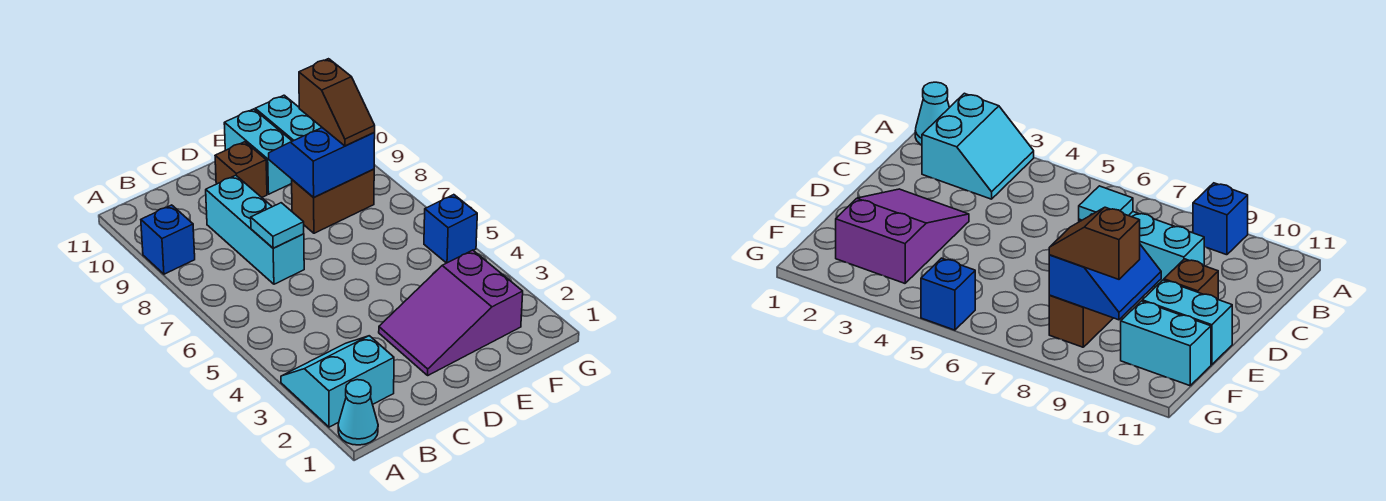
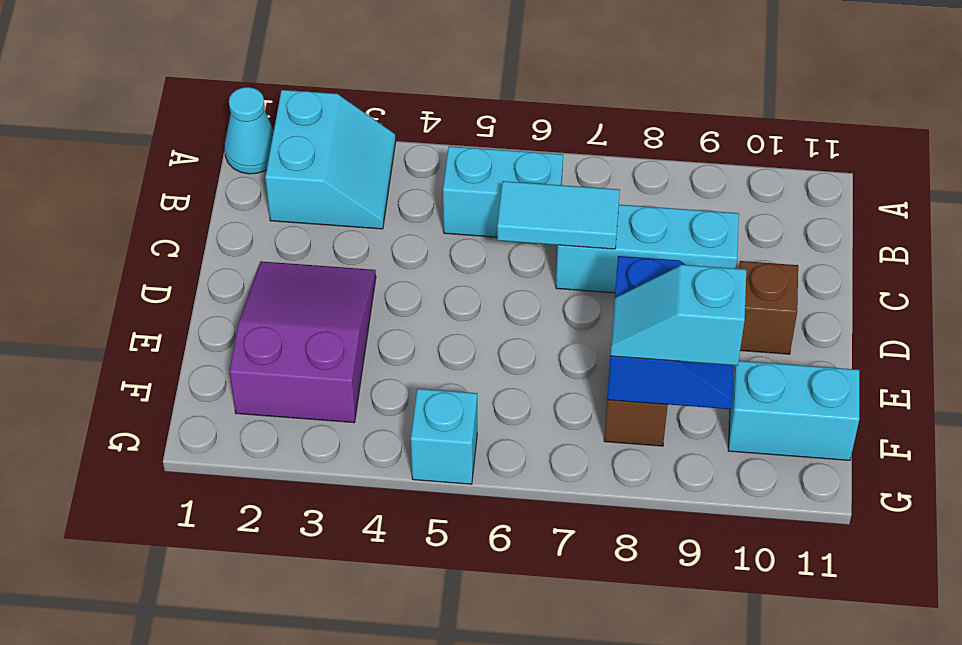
blue 1x1 brick [141,205,195,274] -> none
cyan 1x1 tile [251,203,304,248] -> cyan 1x2 tile [497,181,620,249]
cyan 1x2 brick [224,109,292,194] -> cyan 1x2 brick moved to [443,146,563,237]
brown 1x2 slope [299,59,375,146] -> cyan 1x2 slope [610,265,746,366]
blue 1x1 brick [424,195,477,263] -> cyan 1x1 brick [411,389,477,484]

